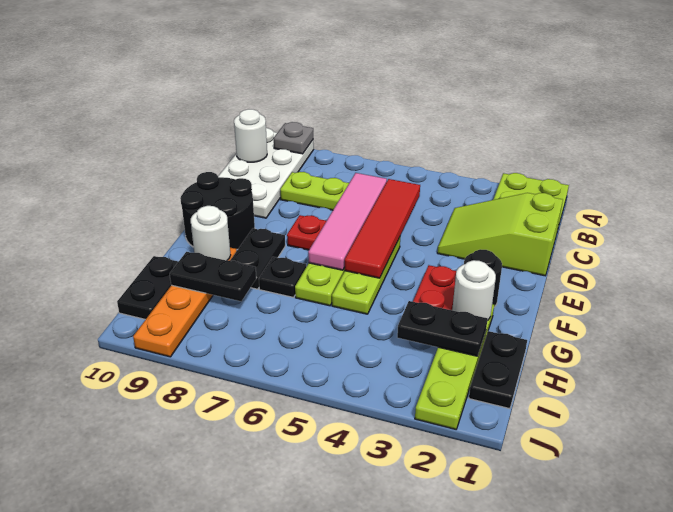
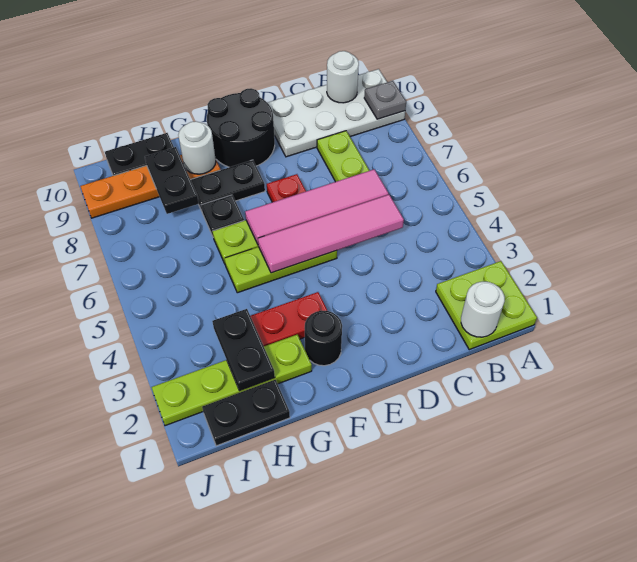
lime 2x3 slope [437,193,563,276] -> none
red 1x4 tile [345,179,420,278] -> pink 1x4 tile [258,195,404,273]
white 1x1 round brick [452,260,496,321] -> white 1x1 round brick moved to [461,282,505,337]

